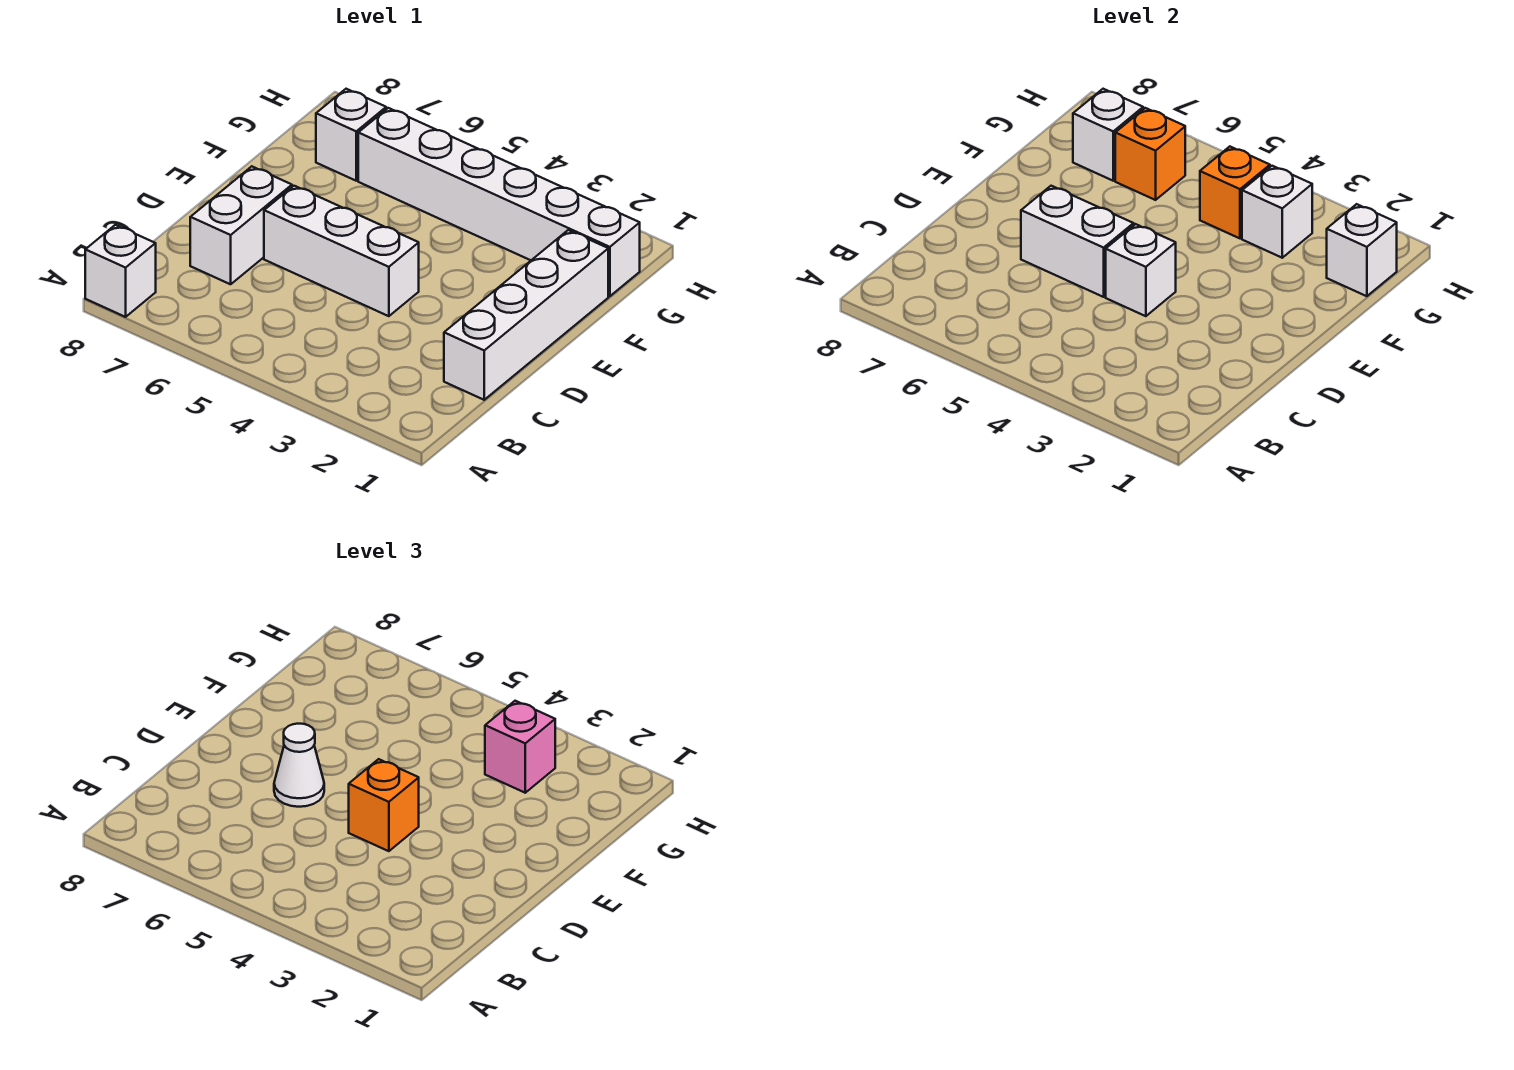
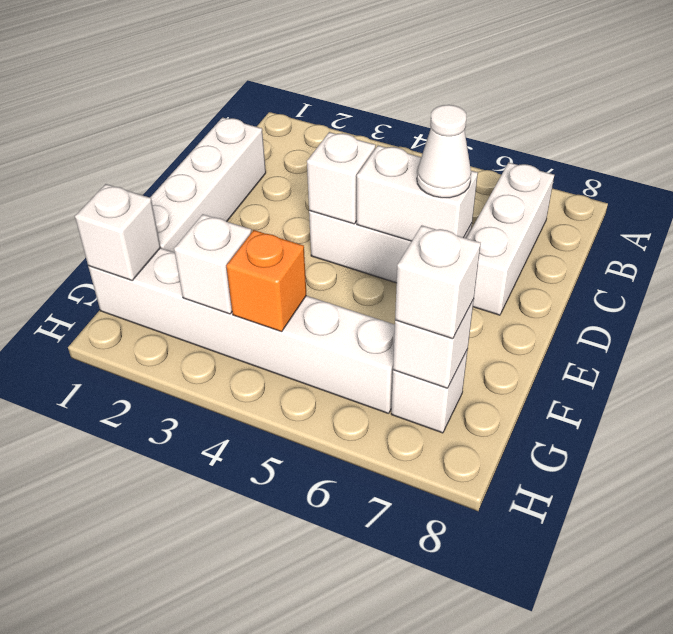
white 1x1 brick [85,225,156,317] -> white 1x1 brick moved to [395,225,481,339]
white 1x2 brick [190,166,292,284] -> white 1x3 brick [467,163,554,315]
orange 1x1 brick [349,759,419,851] -> none
pink 1x1 brick [485,701,555,793] -> none
orange 1x1 brick [1115,108,1185,200] -> none

